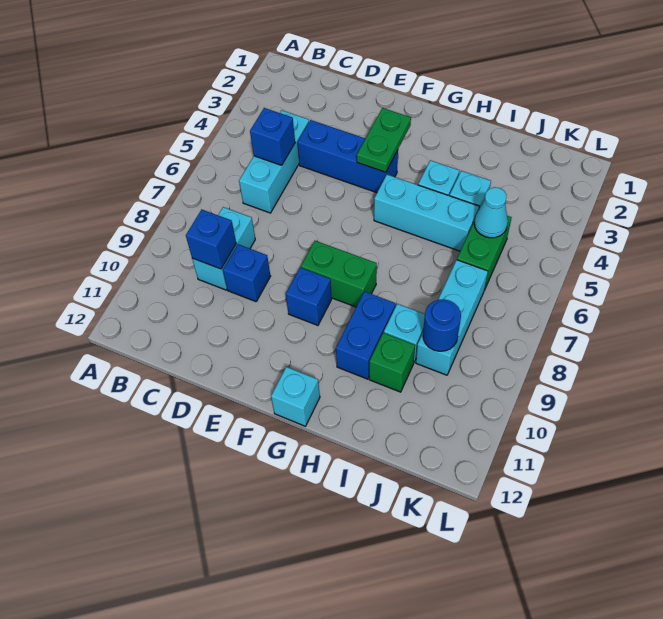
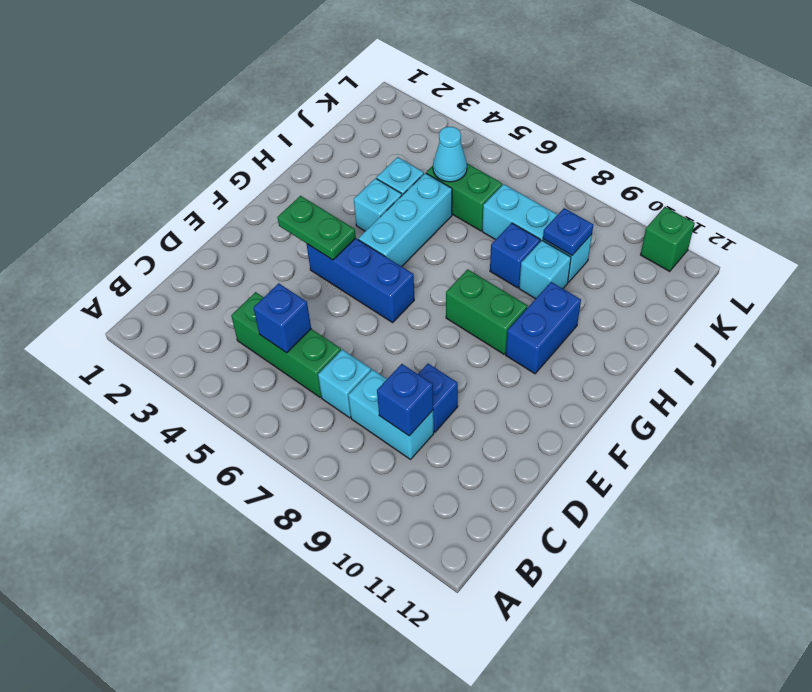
cyan 1x3 brick [239,110,309,213] -> green 1x3 brick [231,292,341,397]
blue 1x3 brick [297,120,398,193] -> blue 1x3 brick turned to [307,238,414,323]
green 1x2 brick [301,241,377,307] -> green 1x2 brick turned to [446,269,527,354]
blue 1x1 brick [286,268,332,325] -> blue 1x1 brick moved to [490,223,540,288]
cyan 1x1 brick [271,367,320,426] -> cyan 1x1 brick moved to [318,350,371,418]
blue 1x2 brick [336,292,395,379] -> blue 1x2 brick turned to [506,282,581,374]
green 1x1 brick [369,333,415,392] -> green 1x1 brick moved to [641,207,695,272]
blue 1x1 round brick [423,299,461,351] -> blue 1x1 plate [543,208,593,255]

